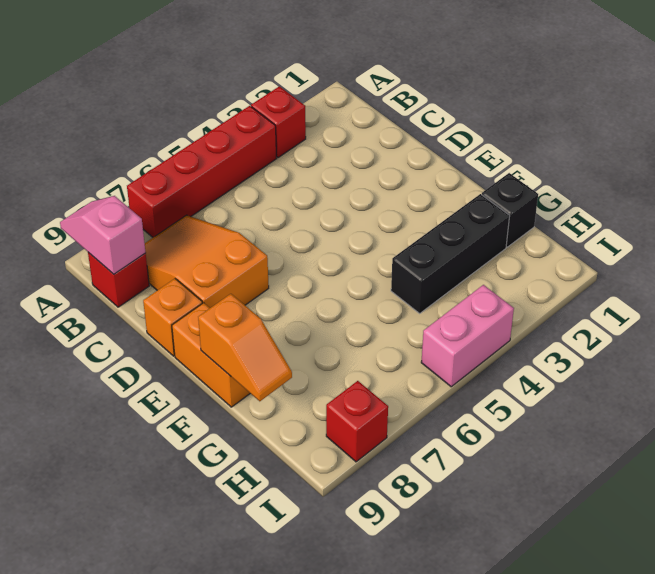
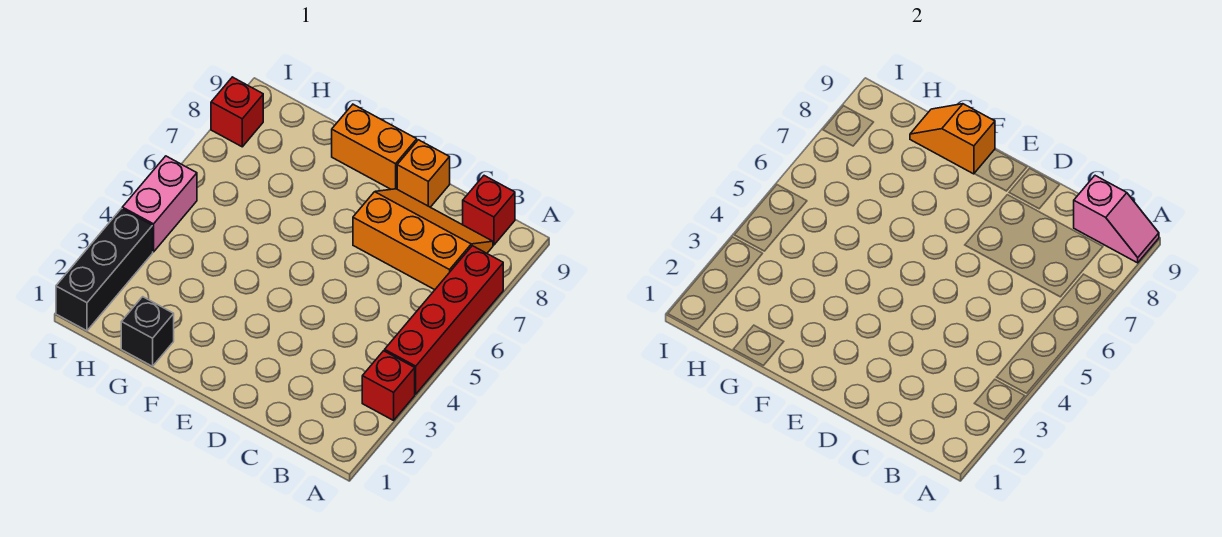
orange 2x3 slope [145,215,269,308] -> orange 2x3 slope turned to [353,189,493,290]
black 1x3 brick [391,194,510,313] -> black 1x3 brick moved to [56,209,153,331]

